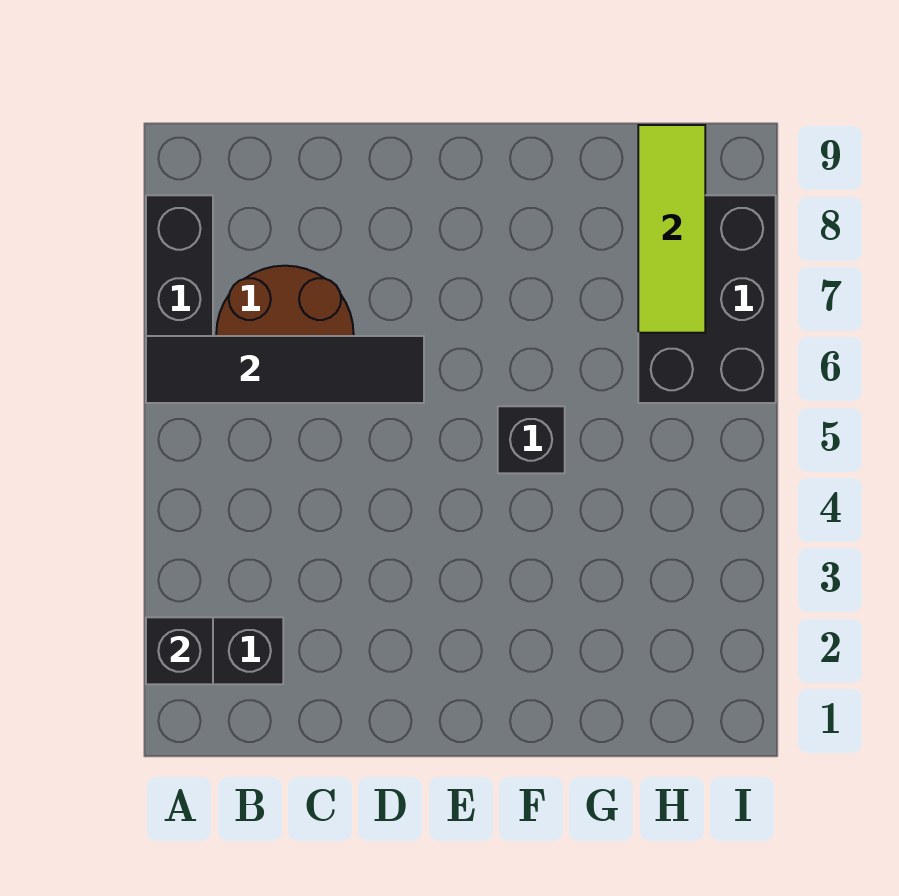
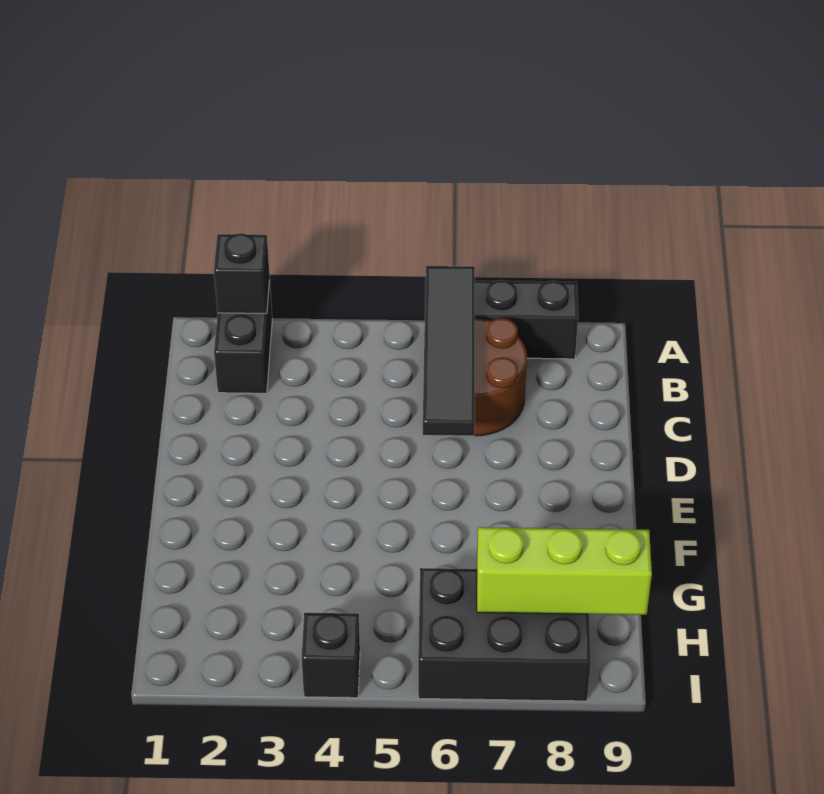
black 1x1 brick [498,406,565,473] -> black 1x1 brick moved to [302,613,360,698]
lime 1x3 tile [638,125,705,333] -> lime 1x3 brick [477,527,652,615]

